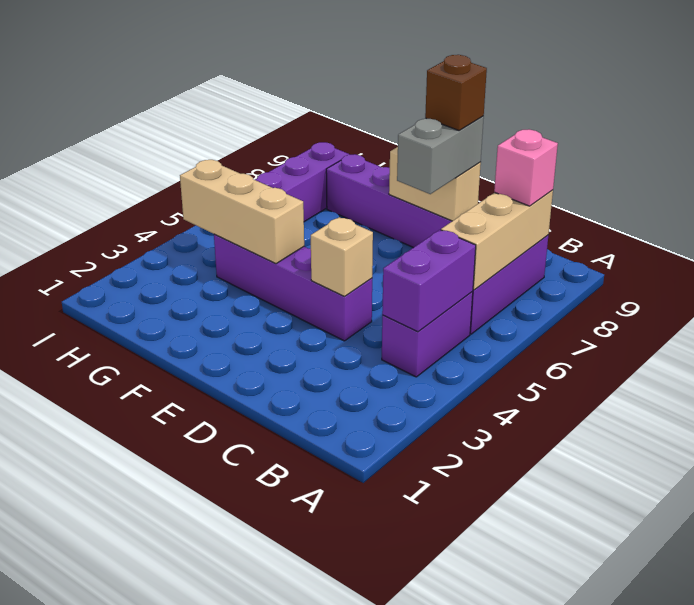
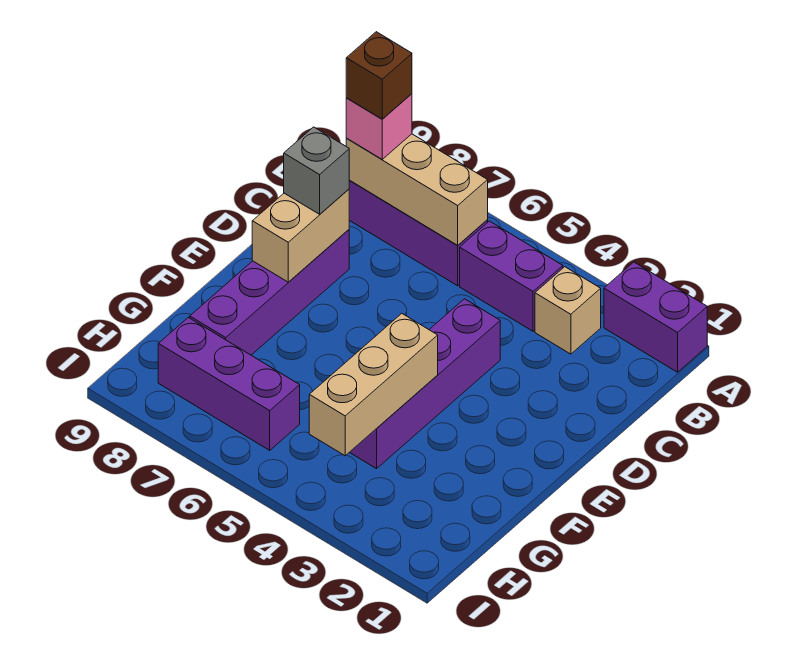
purple 1x2 brick [382,230,476,332] -> purple 1x2 brick moved to [604,262,707,372]
tan 1x1 brick [311,217,373,296] -> tan 1x1 brick moved to [535,267,601,354]
grey 1x2 brick [397,116,484,194] -> grey 1x1 brick [284,127,350,214]
brown 1x1 brick [425,55,487,131] -> brown 1x1 brick moved to [346,32,412,119]

